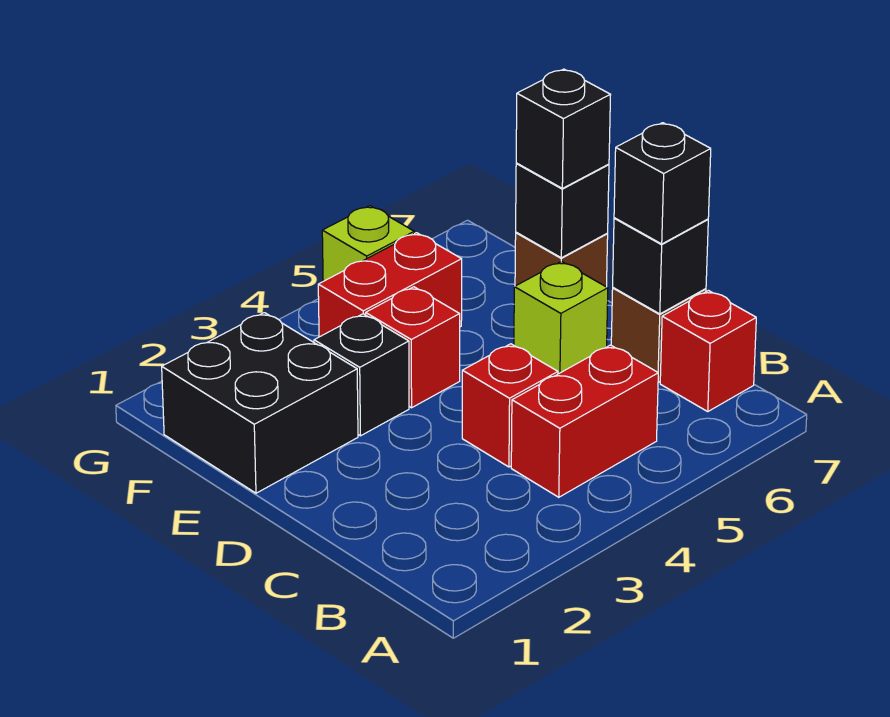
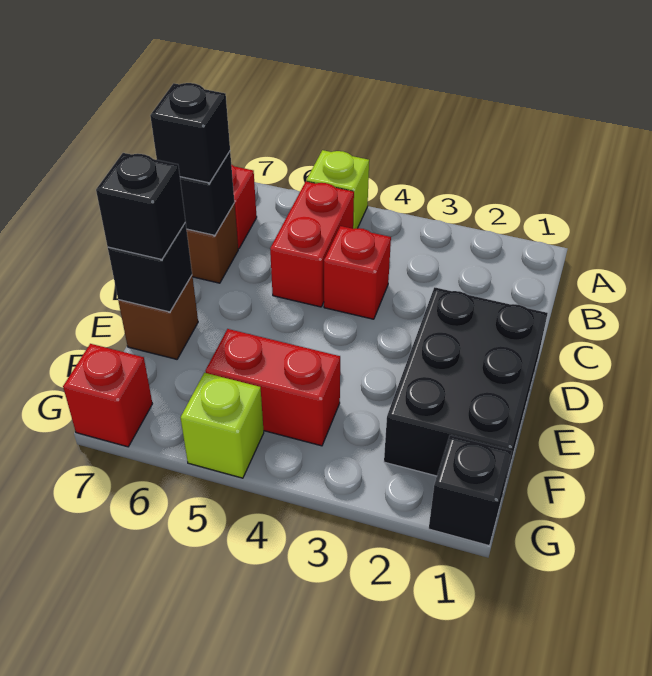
red 1x2 brick [511,345,658,497] -> red 1x2 brick turned to [270,181,354,307]
lime 1x1 brick [514,261,608,374] -> lime 1x1 brick moved to [307,150,369,229]
black 2x2 brick [162,313,358,493] -> black 2x3 brick [384,287,548,487]
black 1x1 brick [314,314,409,436] -> black 1x1 brick moved to [429,435,512,545]
red 1x1 brick [366,287,460,408] -> red 1x1 brick moved to [63,344,152,447]

